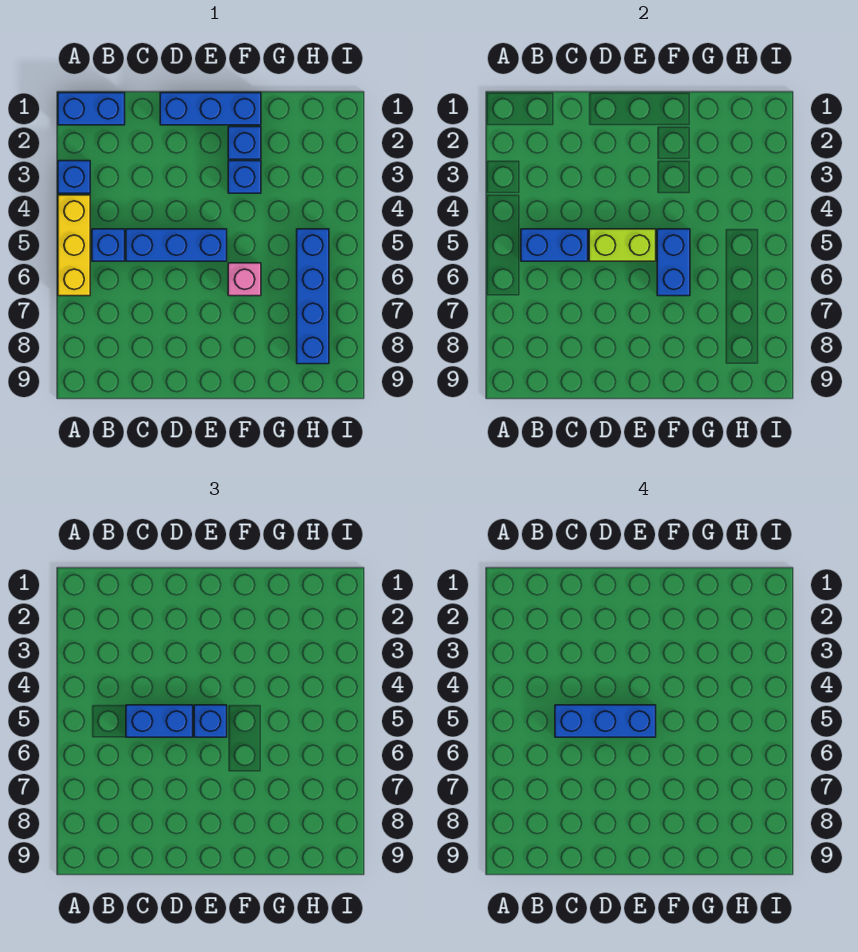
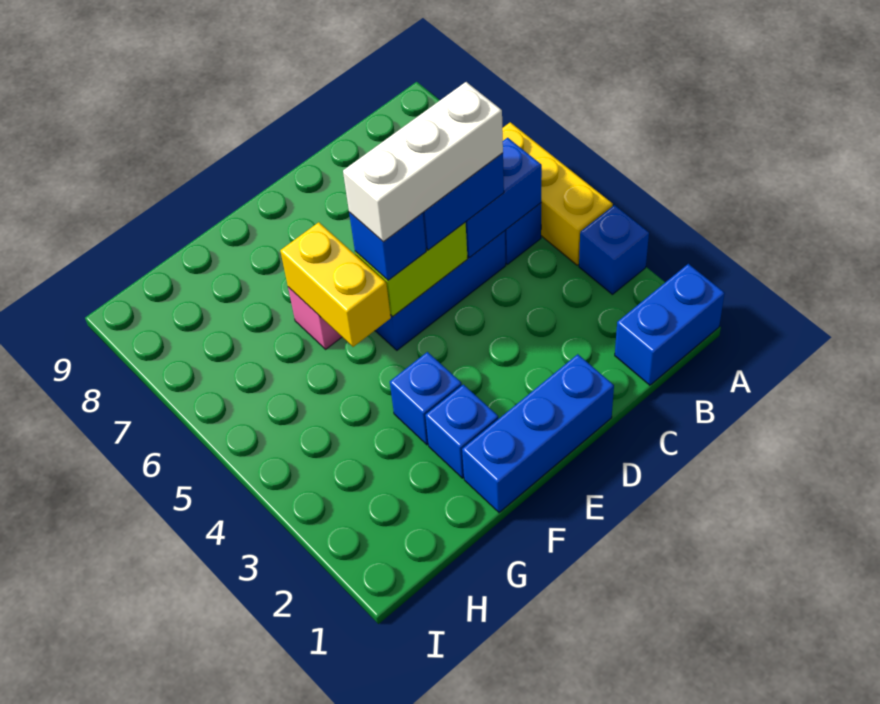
blue 1x3 brick [555,705,656,737] -> white 1x3 brick [343,82,503,242]
blue 1x2 brick [657,229,690,296] -> yellow 1x2 brick [280,222,391,347]
blue 1x4 brick [297,229,329,364] -> none

